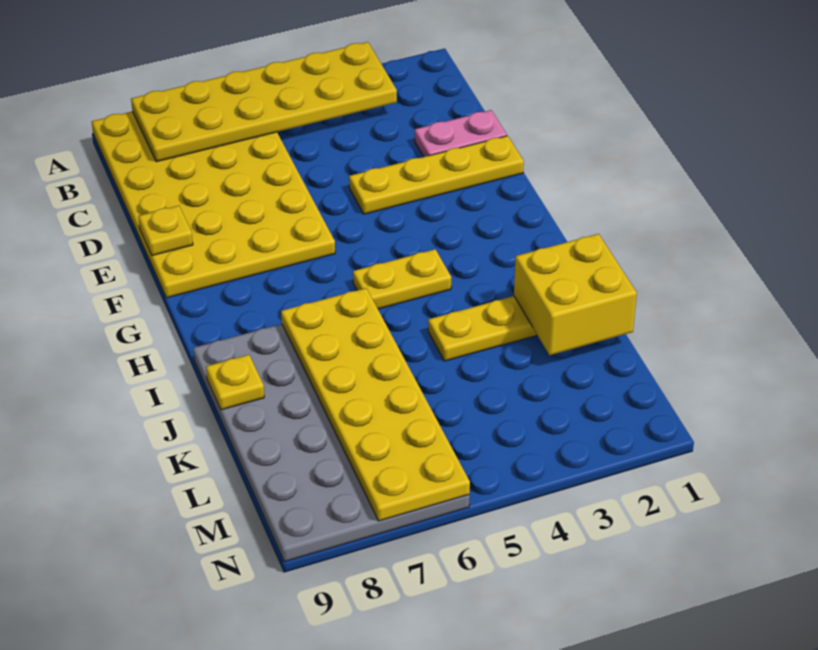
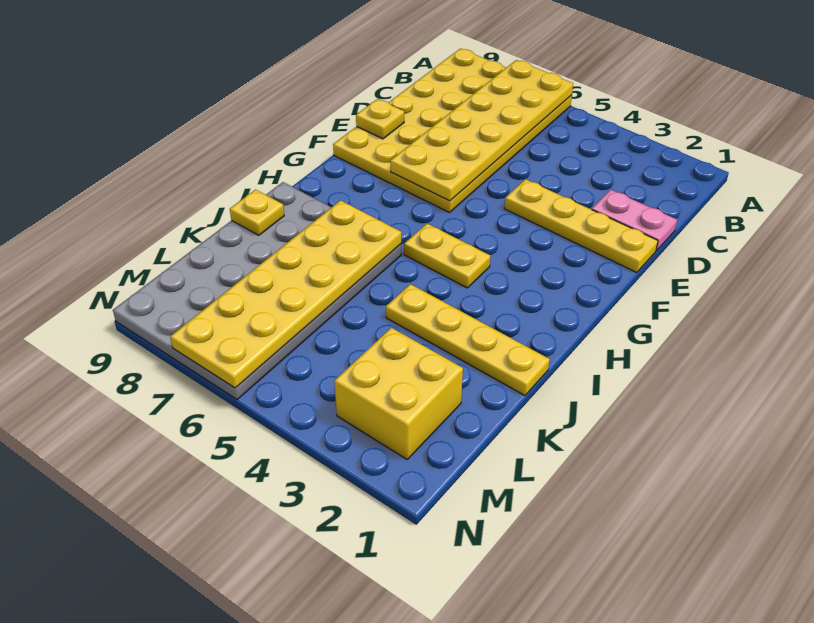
yellow 2x6 plate [131,42,397,162] -> yellow 2x6 plate turned to [390,60,573,201]
yellow 2x2 brick [514,234,637,355] -> yellow 2x2 brick moved to [334,328,463,459]

